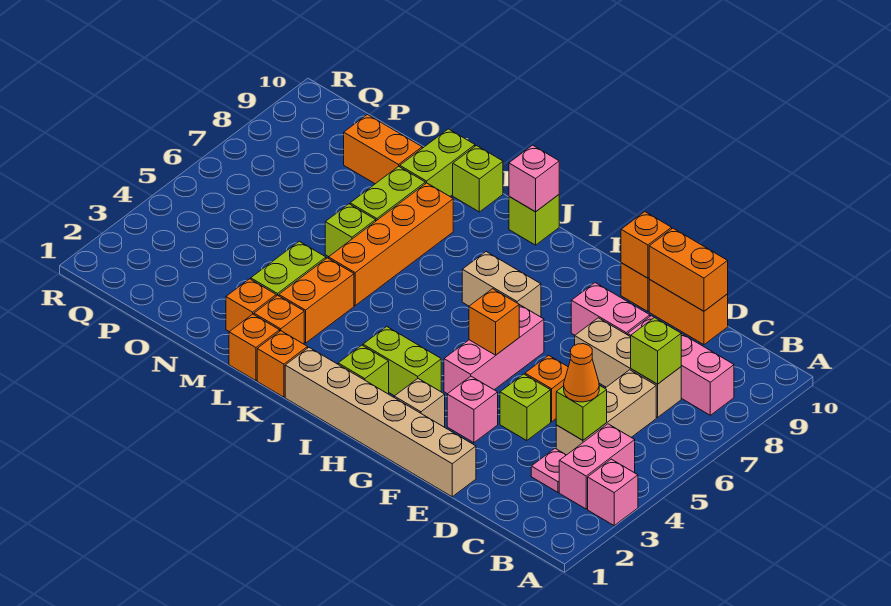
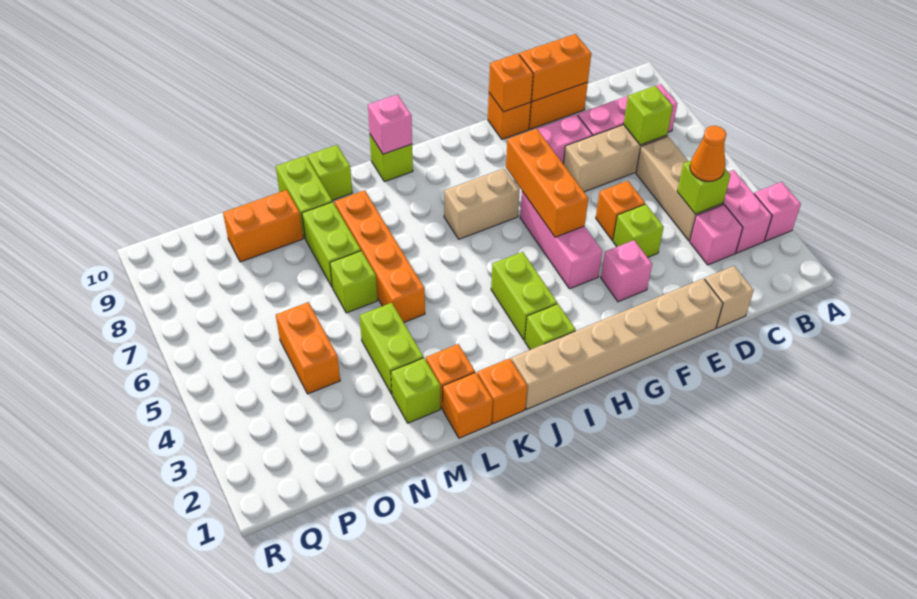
pink 1x1 plate [531,448,566,492] -> pink 1x1 brick [690,205,743,265]
tan 1x1 brick [394,379,445,427] -> tan 1x1 brick moved to [705,266,754,328]
orange 1x1 brick [469,289,519,355] -> orange 1x3 brick [506,129,588,237]
lime 1x2 brick [363,326,441,396] -> lime 1x2 brick turned to [491,252,557,340]
orange 1x2 brick [279,258,354,343] -> orange 1x2 brick moved to [276,302,340,394]
orange 1x1 brick [226,279,276,332] -> lime 1x1 brick [391,358,440,423]

